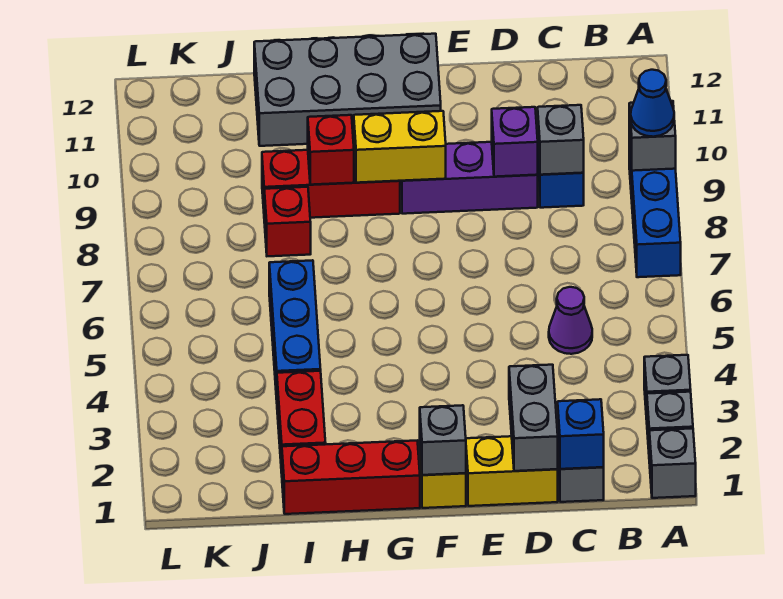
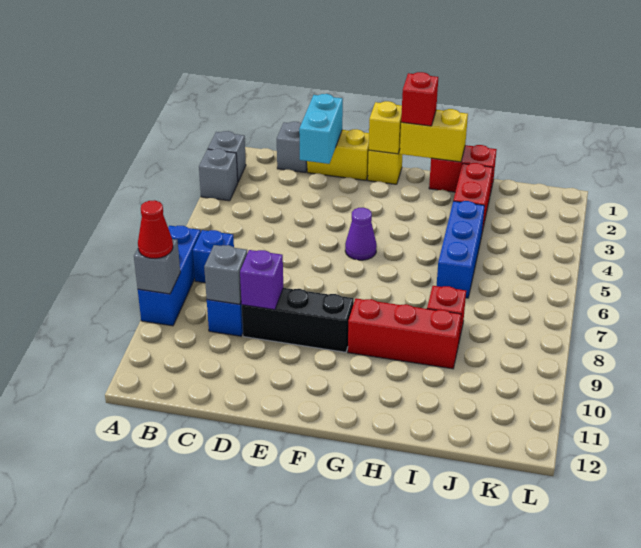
grey 1x1 brick [649,428,696,498] -> none
blue 1x1 cone [631,70,674,137] -> red 1x1 cone [138,200,173,259]
blue 1x1 brick [558,399,604,469] -> blue 1x1 brick moved to [193,230,234,283]
purple 1x1 cone [549,287,592,354] -> purple 1x1 cone moved to [345,208,377,260]
grey 1x2 brick [509,365,558,471] -> cyan 1x2 brick [299,94,343,164]
purple 1x3 brick [400,142,538,214] -> black 1x3 brick [242,288,354,352]
grey 1x1 brick [420,405,466,475] -> yellow 1x1 brick [369,101,402,154]
yellow 1x2 brick [354,111,446,183] -> yellow 1x2 brick moved to [400,109,468,162]
grey 2x4 brick [254,34,441,146] -> none
red 1x3 brick [282,441,420,514] -> red 1x2 brick [429,145,497,194]
red 1x1 brick [308,115,354,185] -> red 1x1 brick moved to [401,72,438,126]

